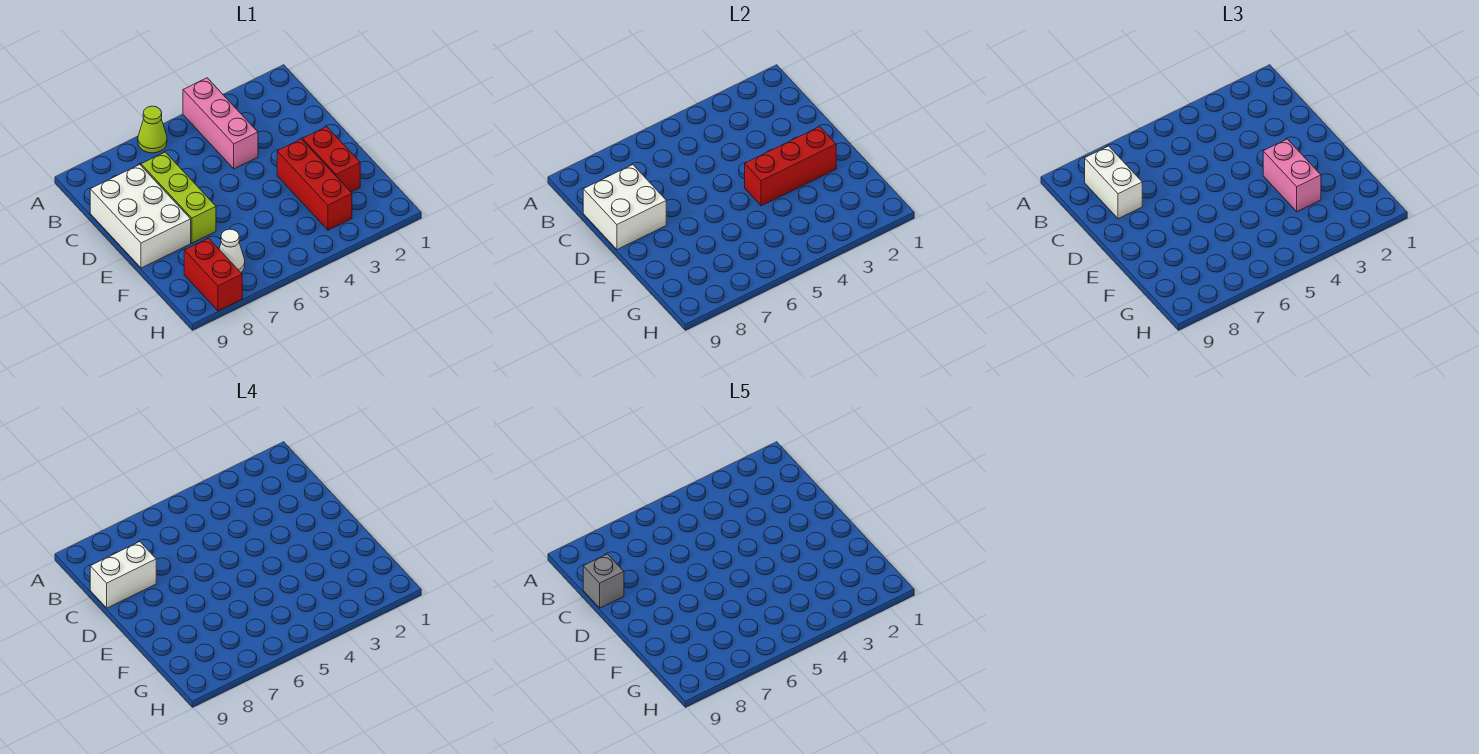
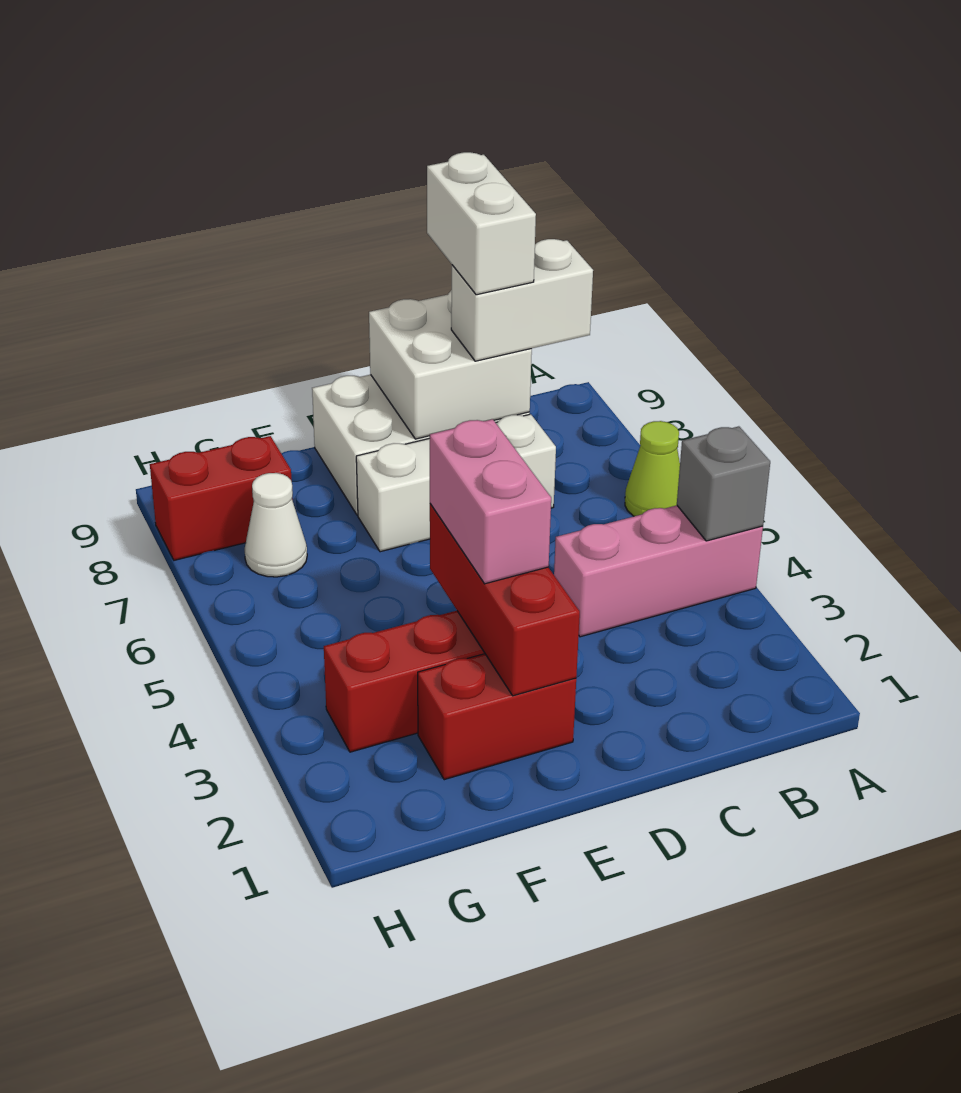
lime 1x3 brick [141,152,216,243] -> white 1x3 brick [356,414,556,552]
grey 1x1 brick [583,554,624,608] -> grey 1x1 brick moved to [677,426,770,541]
pink 1x2 brick [1263,139,1321,212] -> pink 1x2 brick turned to [430,419,551,584]

